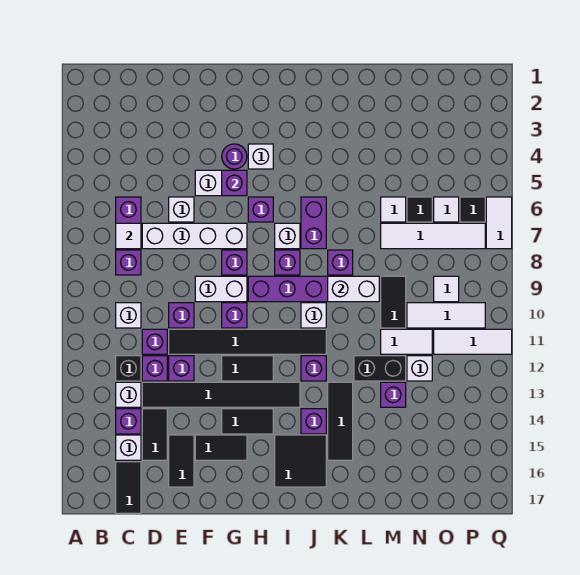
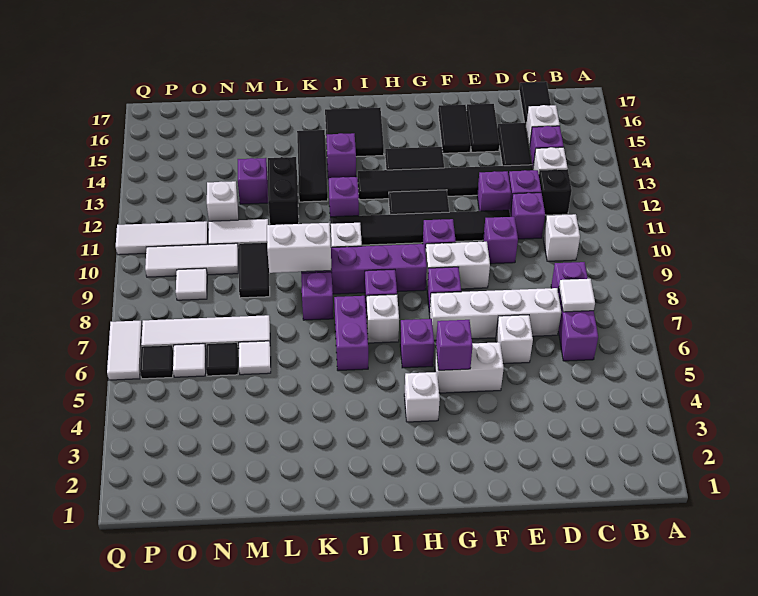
black 1x2 tile [195,435,247,460] -> black 1x2 tile turned to [438,105,471,153]
purple 1x1 round brick [222,144,247,169] -> none
black 1x2 brick [354,356,406,381] -> black 1x2 brick turned to [268,157,299,225]

